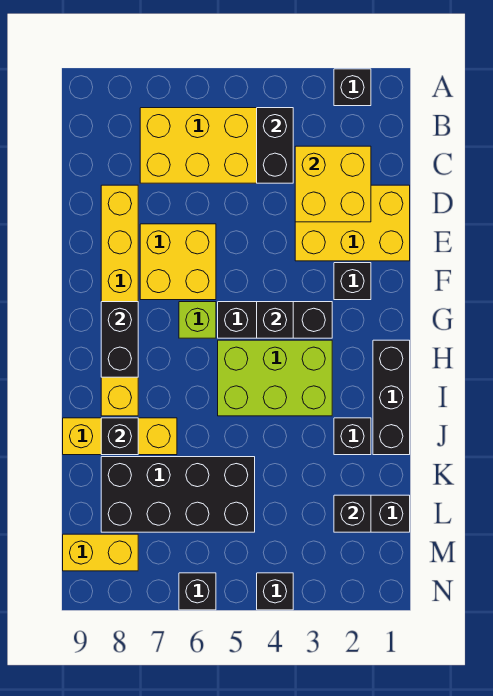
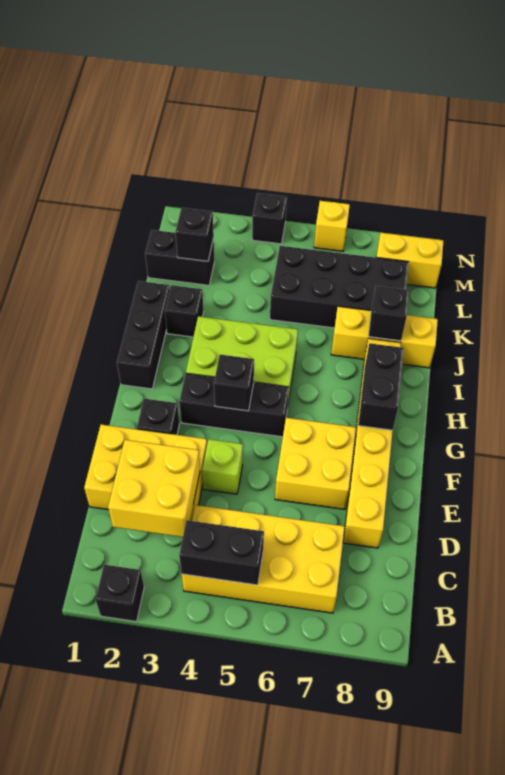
black 1x2 brick [257,108,293,183] -> black 1x2 brick turned to [179,520,264,585]
lime 1x1 brick [179,302,216,338] -> lime 1x1 brick moved to [202,439,243,494]
black 1x1 brick [179,573,216,610] -> yellow 1x1 brick [314,201,350,251]

